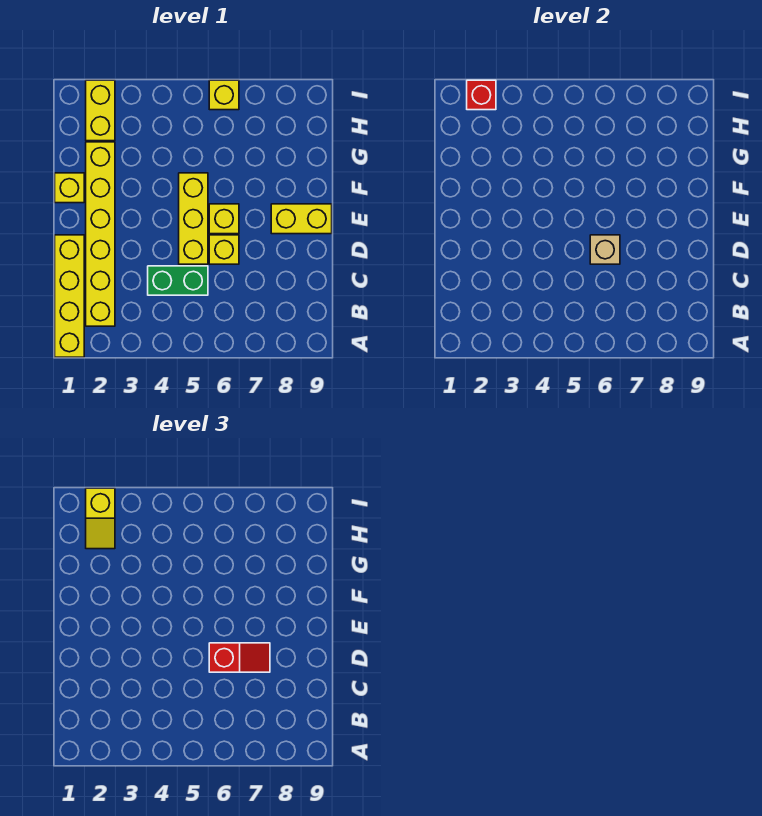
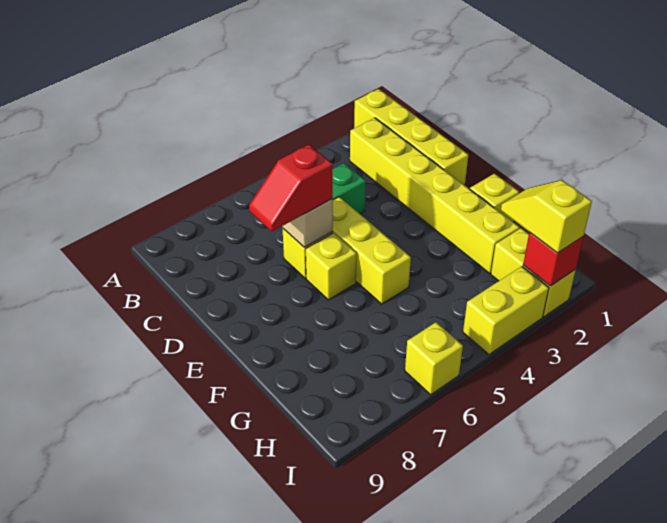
yellow 1x2 brick [271,204,332,234] -> yellow 1x2 brick moved to [463,266,549,354]

